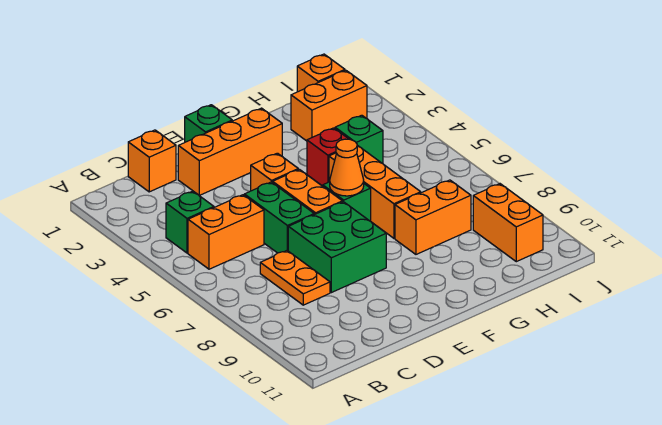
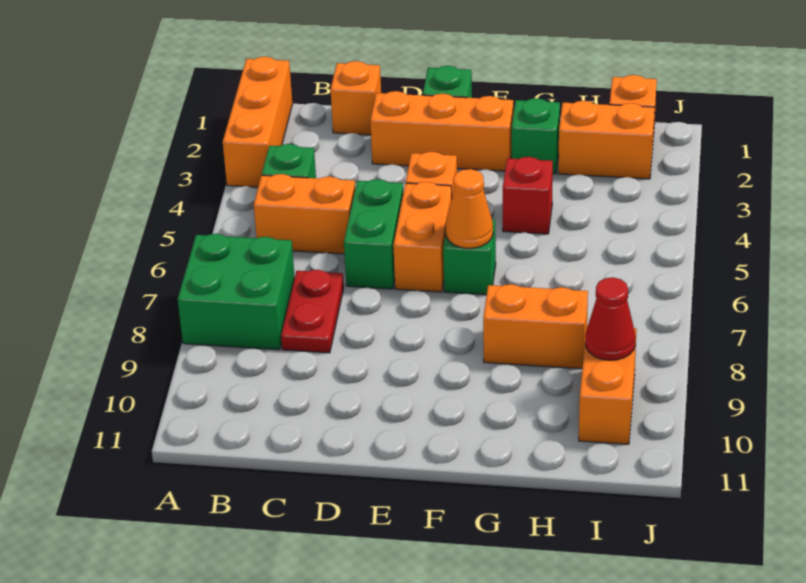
orange 1x2 plate [260,251,330,305] -> red 1x2 plate [281,270,344,353]
green 2x2 brick [288,202,386,293] -> green 2x2 brick moved to [178,234,295,350]
orange 1x3 brick [329,145,421,238] -> orange 1x3 brick moved to [223,57,292,187]
green 1x1 brick [335,115,383,164] -> green 1x1 brick moved to [512,98,560,174]
none -> red 1x1 cone [585,278,636,360]

